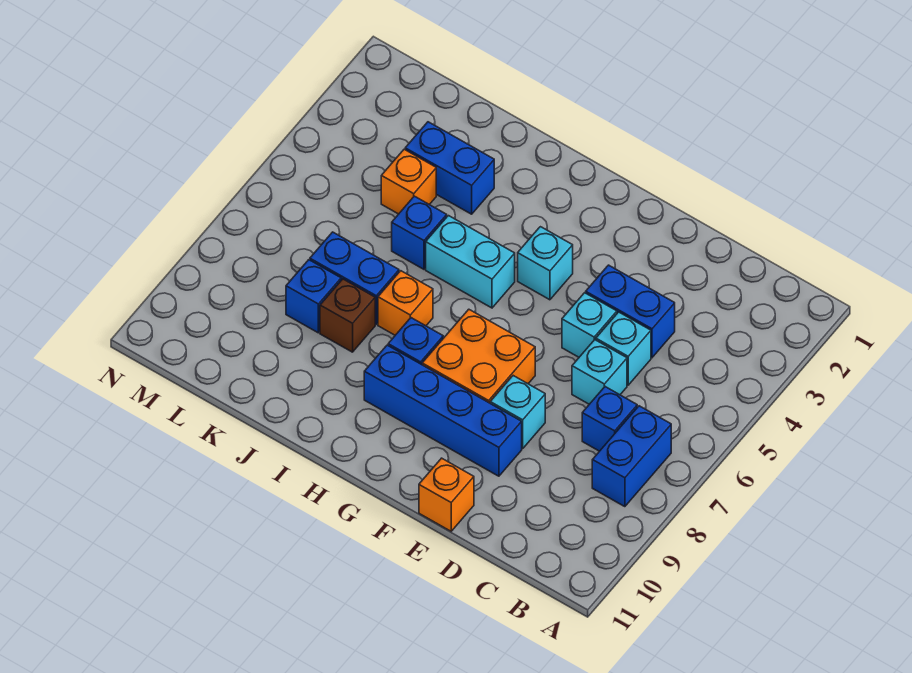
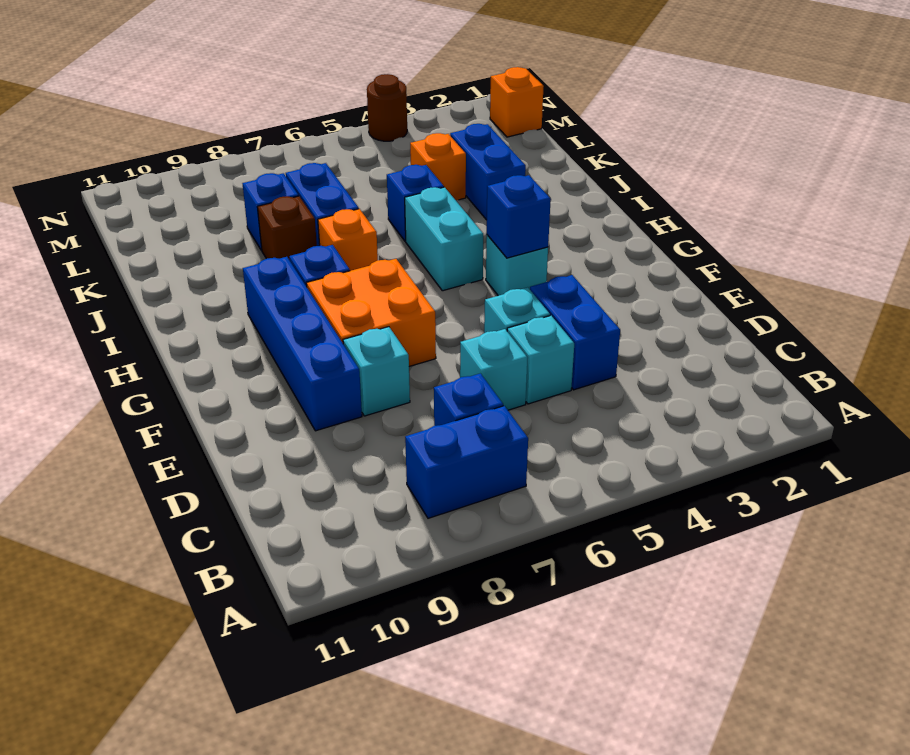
orange 1x1 brick [419,458,474,531] -> orange 1x1 brick moved to [490,67,544,137]
none -> blue 1x1 brick [487,175,551,258]
none -> brown 1x1 round brick [367,74,407,141]

